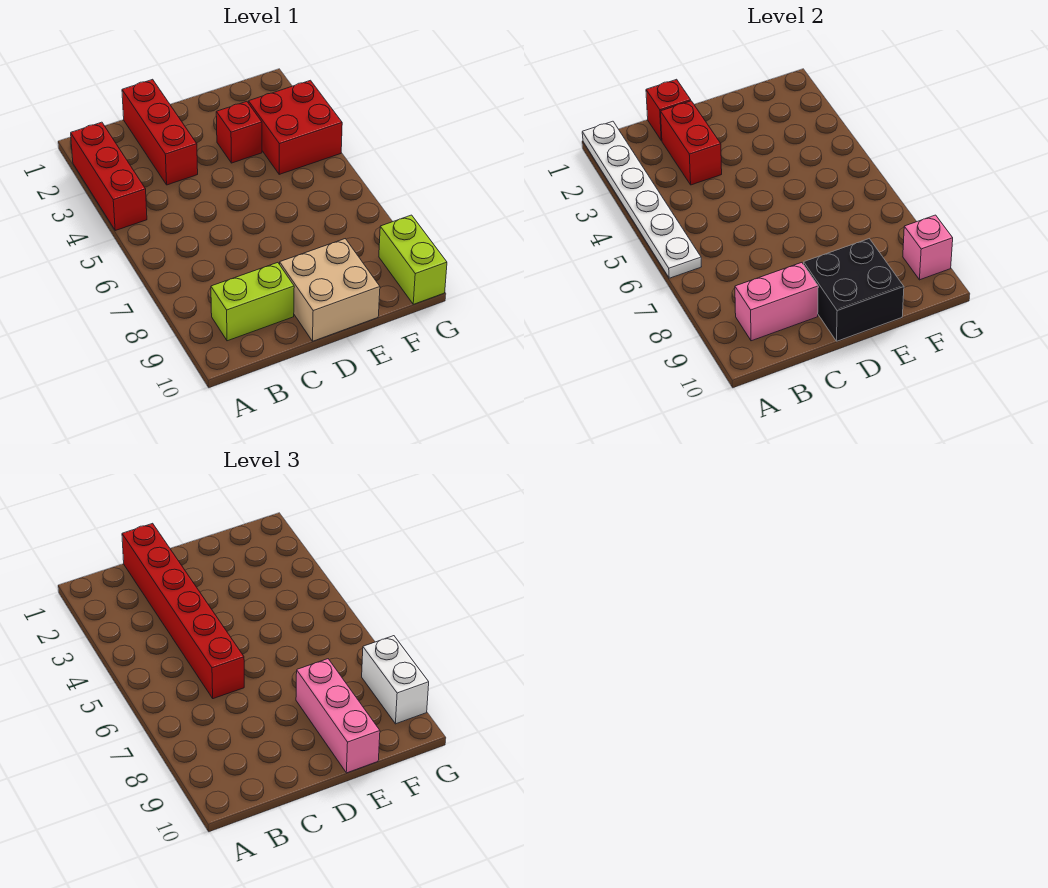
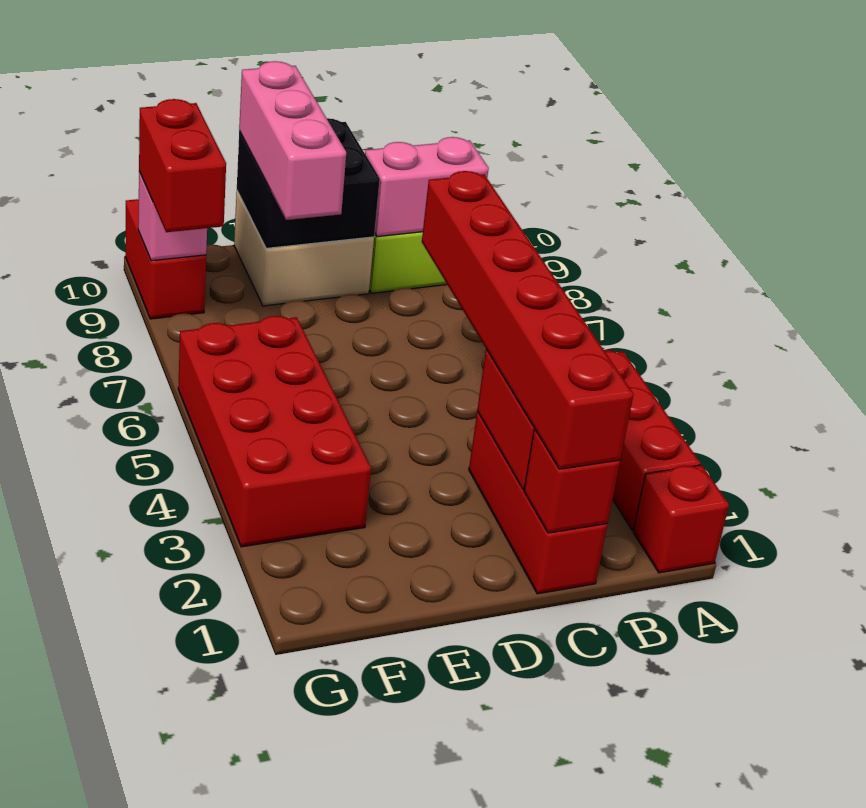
white 1x6 plate [582,121,701,278] -> none
red 1x1 brick [216,101,262,163] -> red 1x1 brick moved to [633,465,729,573]
red 2x2 brick [249,80,342,174] -> red 2x4 brick [178,316,371,547]
white 1x2 brick [362,636,429,724] -> red 1x2 brick [139,99,226,232]
lime 1x2 brick [379,215,447,304] -> red 1x2 brick [125,199,206,319]

